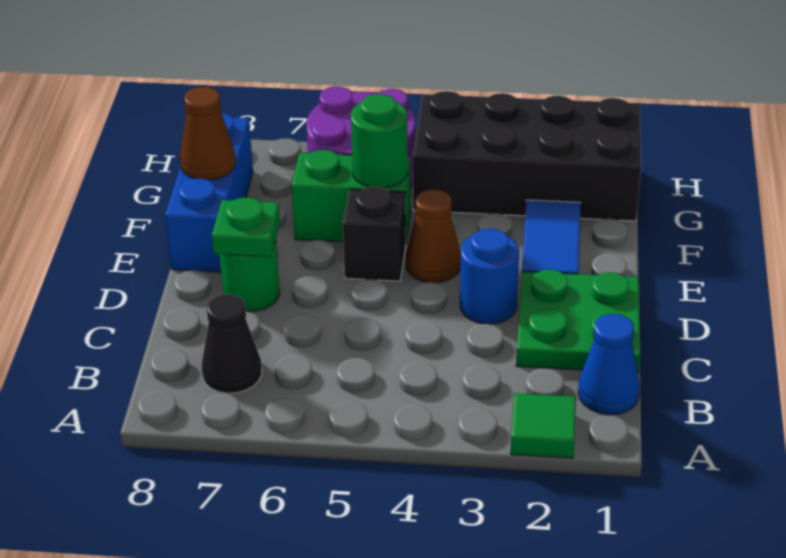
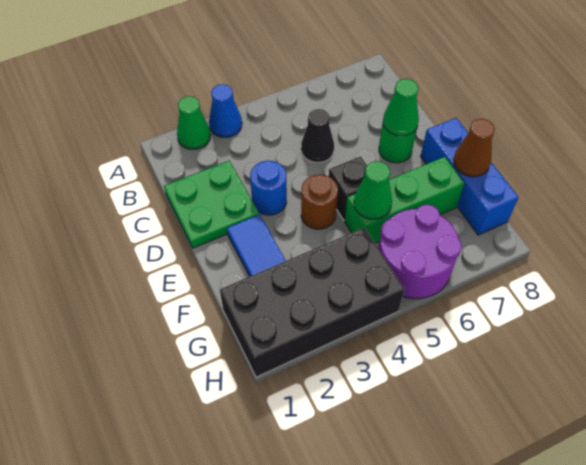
green 1x1 tile [511,393,576,458] -> green 1x1 cone [177,96,211,149]
blue 1x1 cone [578,314,640,415] -> blue 1x1 cone moved to [209,84,242,137]
black 1x1 cone [202,294,262,393] -> black 1x1 cone moved to [301,109,334,162]
green 1x1 plate [212,197,280,257] -> green 1x1 cone [383,79,419,136]
brown 1x1 cone [406,189,461,283] -> brown 1x1 round brick [301,175,338,229]
green 1x2 brick [292,150,411,243] -> green 1x3 brick [345,157,464,243]
green 1x1 round brick [351,94,408,188] -> green 1x1 cone [354,161,392,219]

